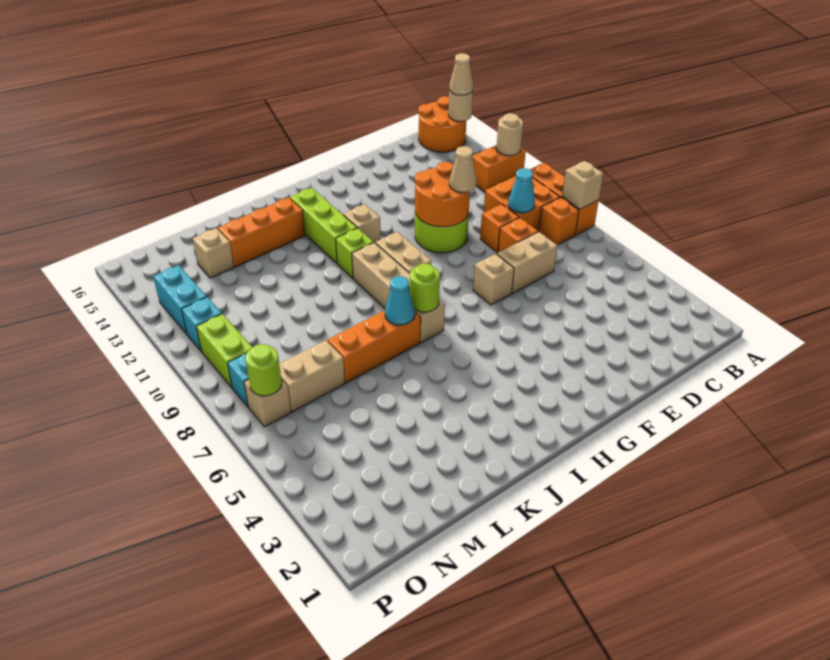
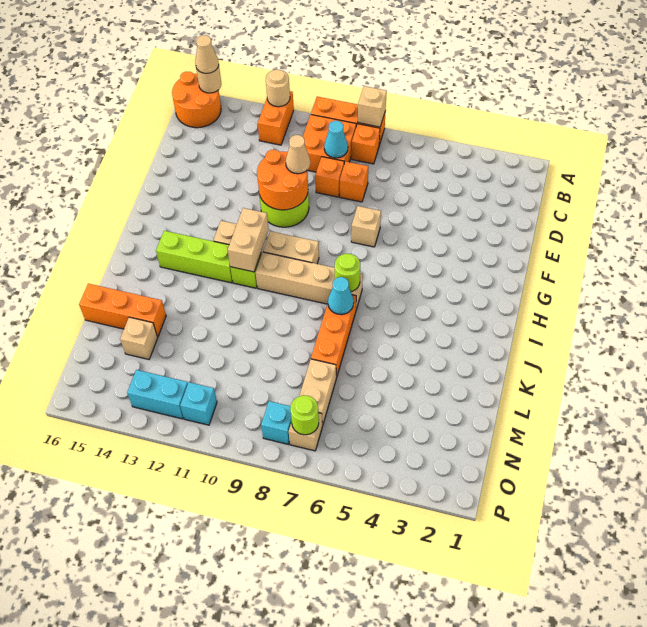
tan 1x2 brick [497,232,557,293] -> tan 1x2 brick moved to [228,208,269,272]
orange 1x3 brick [218,197,305,267] -> orange 1x3 brick turned to [79,284,166,337]
lime 1x2 brick [196,314,253,388] -> none

